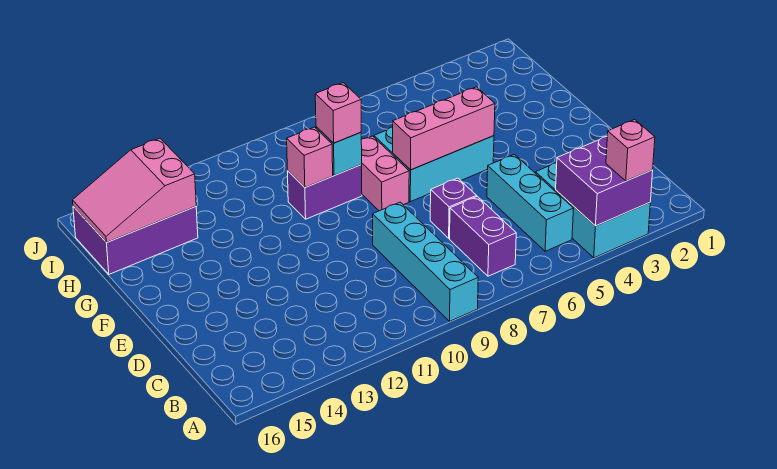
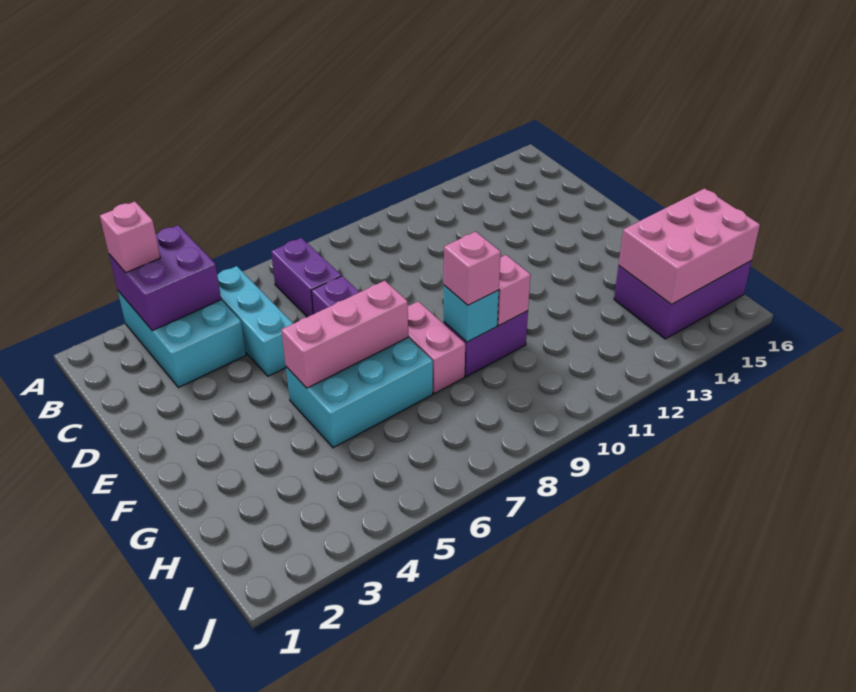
cyan 1x4 brick [373,202,478,321] -> none
pink 2x3 slope [73,138,196,243] -> pink 2x3 brick [619,188,760,304]

